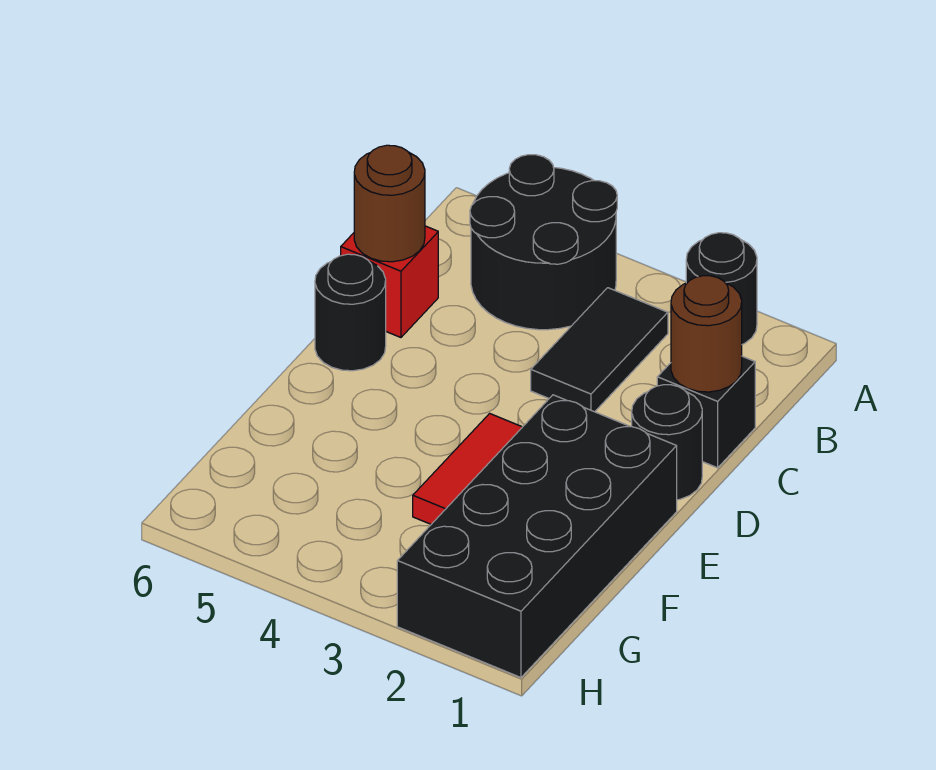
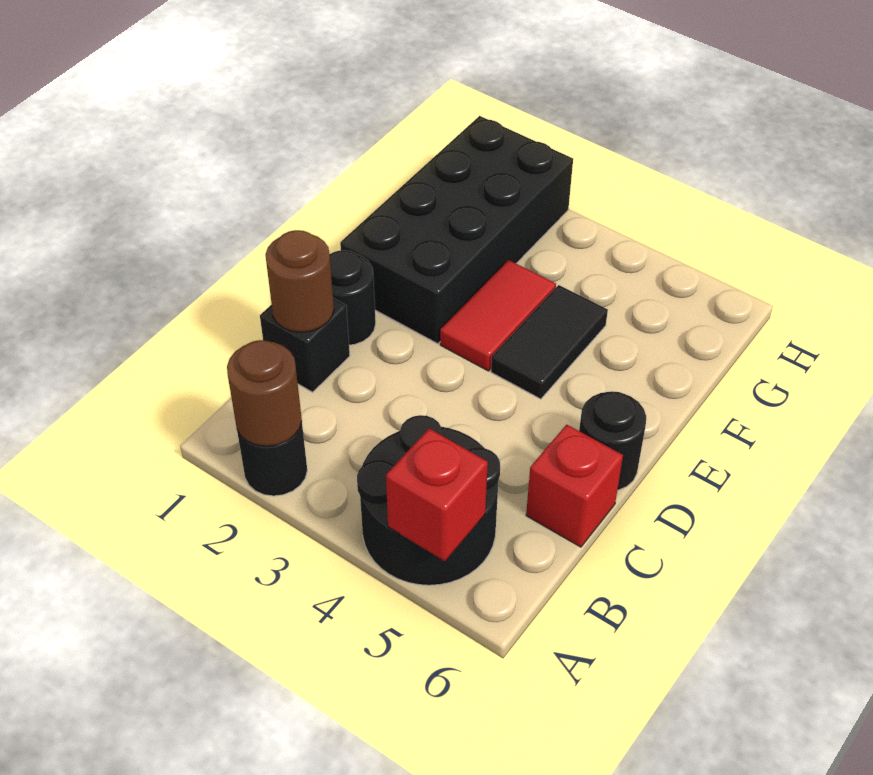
none -> red 1x1 brick [386,429,488,561]
black 1x2 tile [531,288,668,412] -> black 1x2 tile moved to [491,285,608,399]
brown 1x1 round brick [354,145,425,262] -> brown 1x1 round brick moved to [227,340,302,446]

